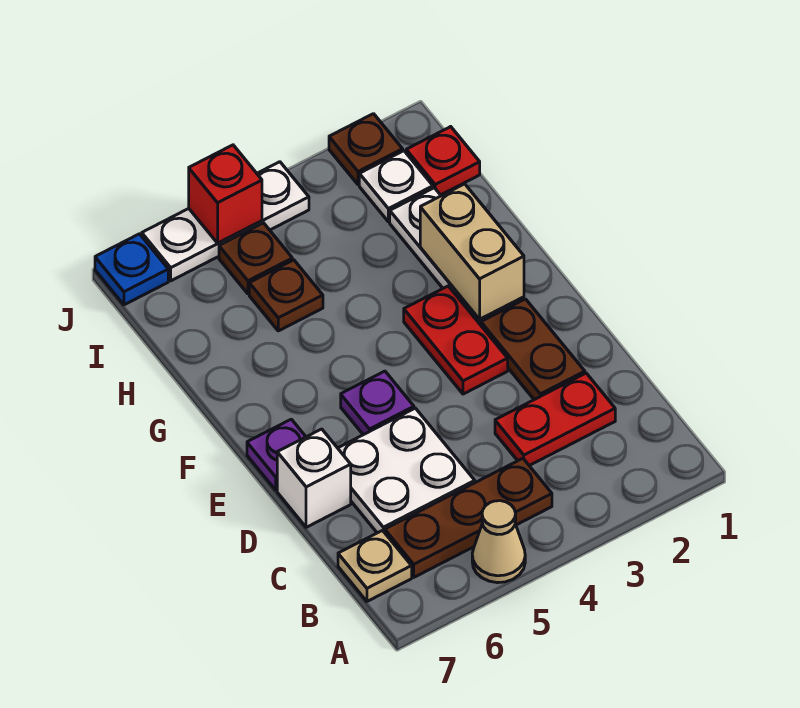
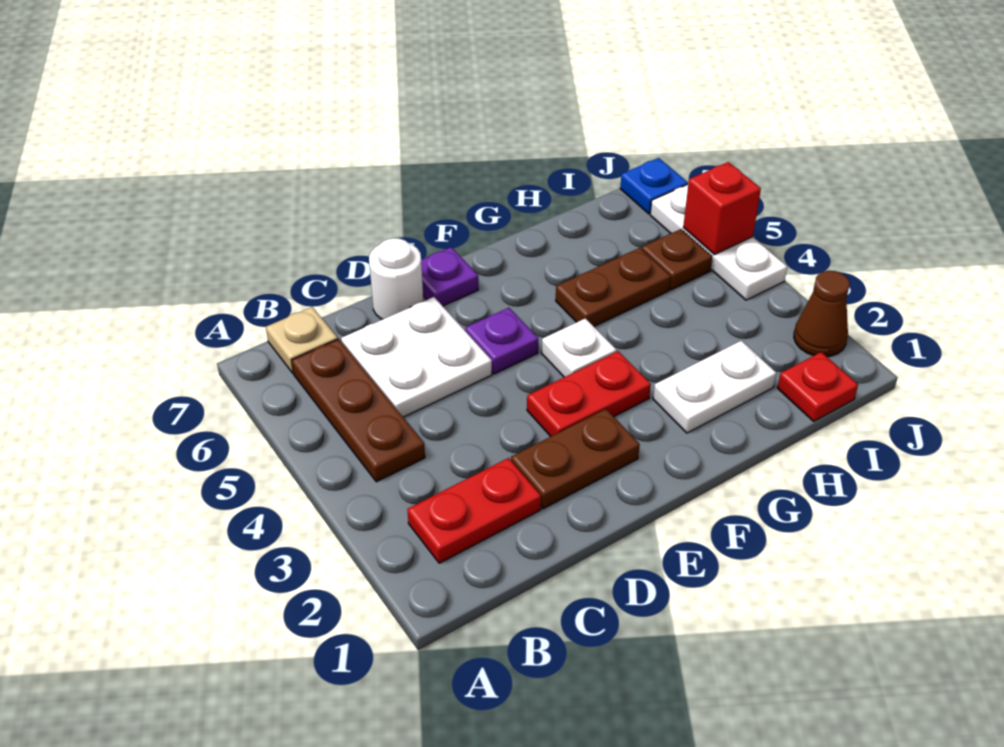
tan 1x1 cone [472,501,525,583] -> none
red 1x2 plate [495,373,615,466] -> red 1x2 plate turned to [407,458,541,563]
white 1x1 brick [277,429,351,527] -> white 1x1 round brick [369,238,423,320]
tan 1x2 brick [420,184,524,319] -> none
brown 1x1 plate [249,260,323,331] -> brown 1x2 plate [556,248,671,326]
white 1x1 plate [359,151,433,222] -> white 1x1 plate moved to [542,318,617,377]
brown 1x1 plate [329,114,403,185] -> brown 1x1 cone [794,271,850,357]

